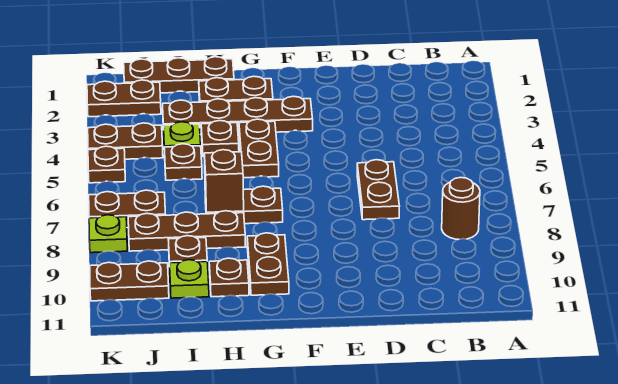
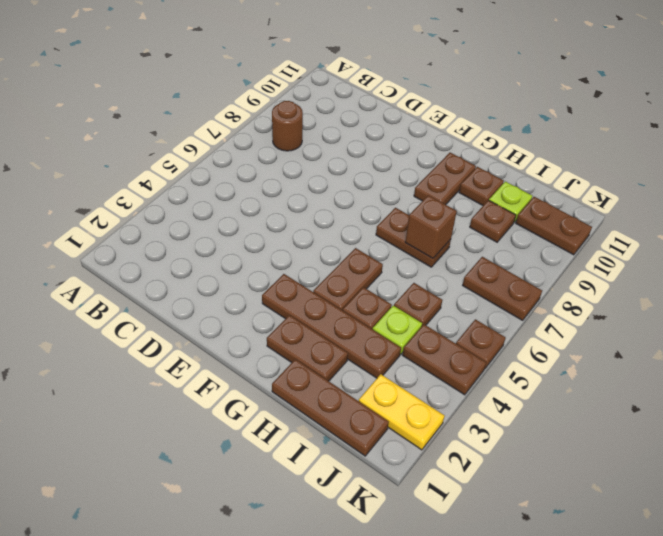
brown 1x2 plate [357,160,399,220] -> none
brown 1x3 plate [128,211,245,251] -> none
brown 1x2 plate [87,80,161,117] -> yellow 1x2 plate [359,374,445,450]
lime 1x1 plate [89,215,127,253] -> none

